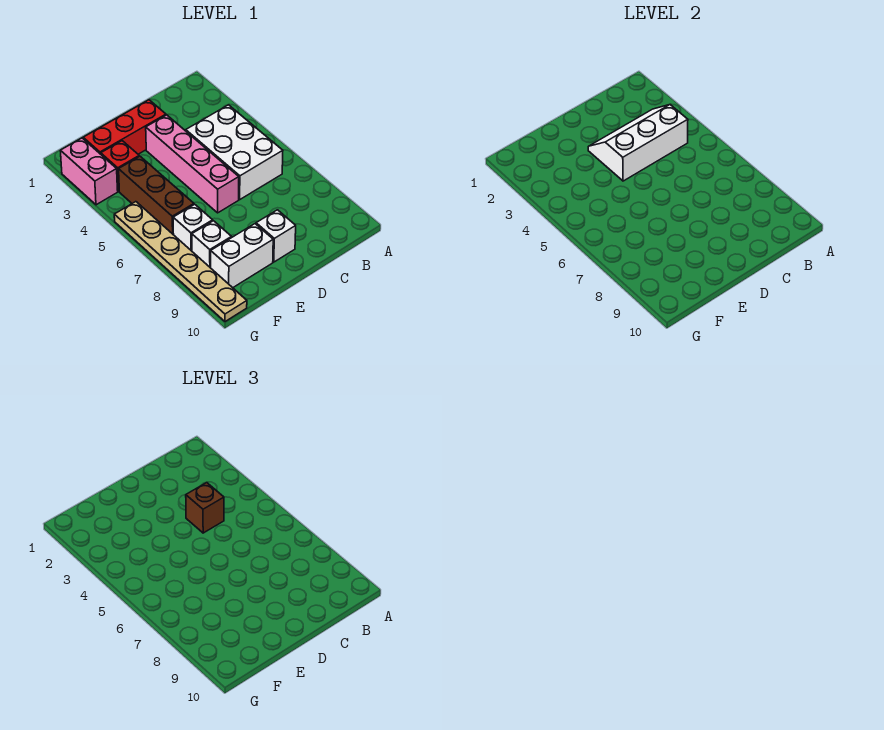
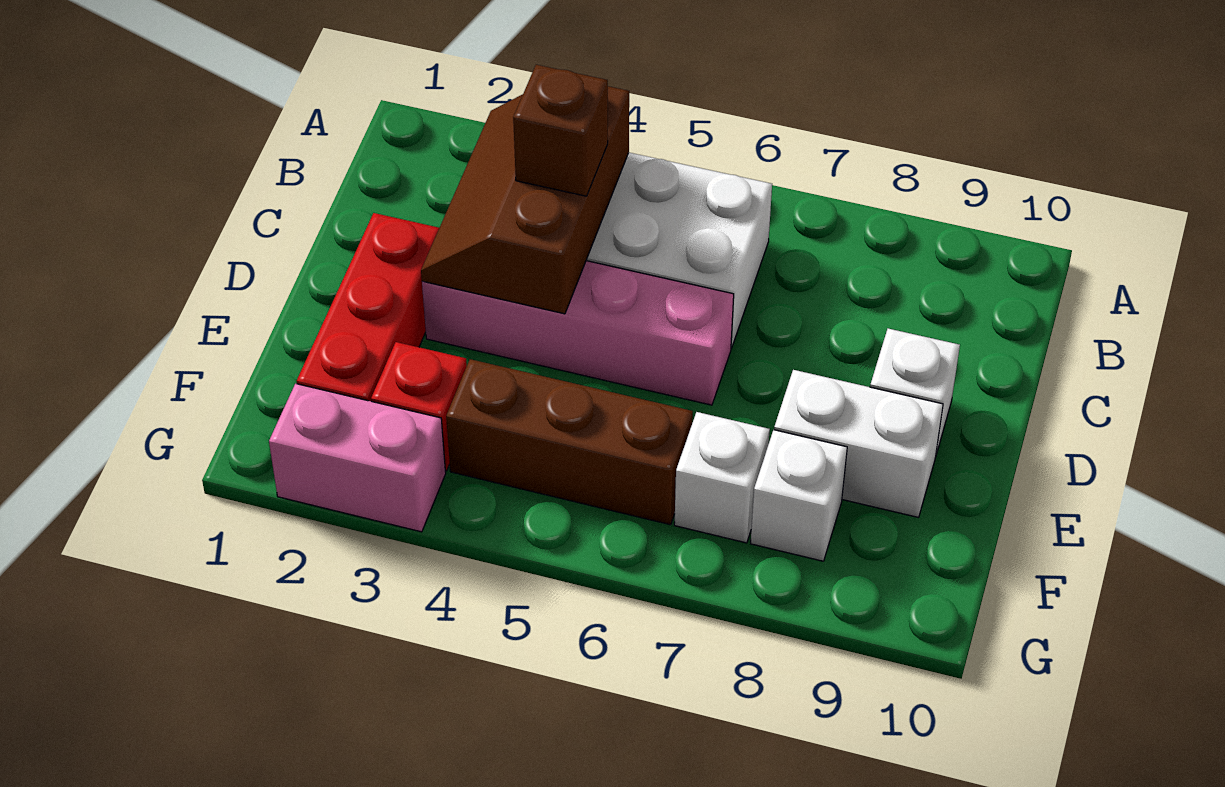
white 2x3 slope [588,105,688,181] -> brown 2x3 slope [421,86,629,314]
white 1x2 brick [211,224,273,288] -> white 1x2 brick turned to [774,370,943,517]
tan 1x6 plate [114,202,247,322] -> none

